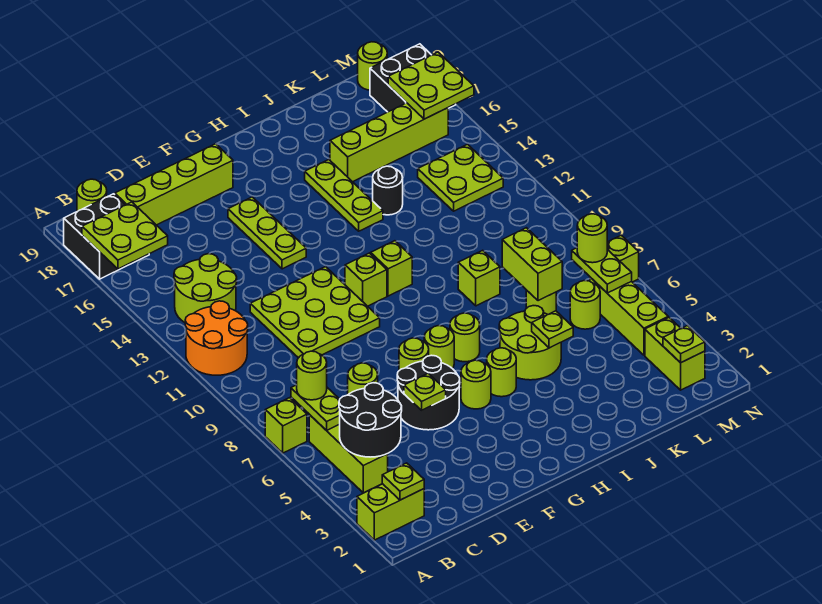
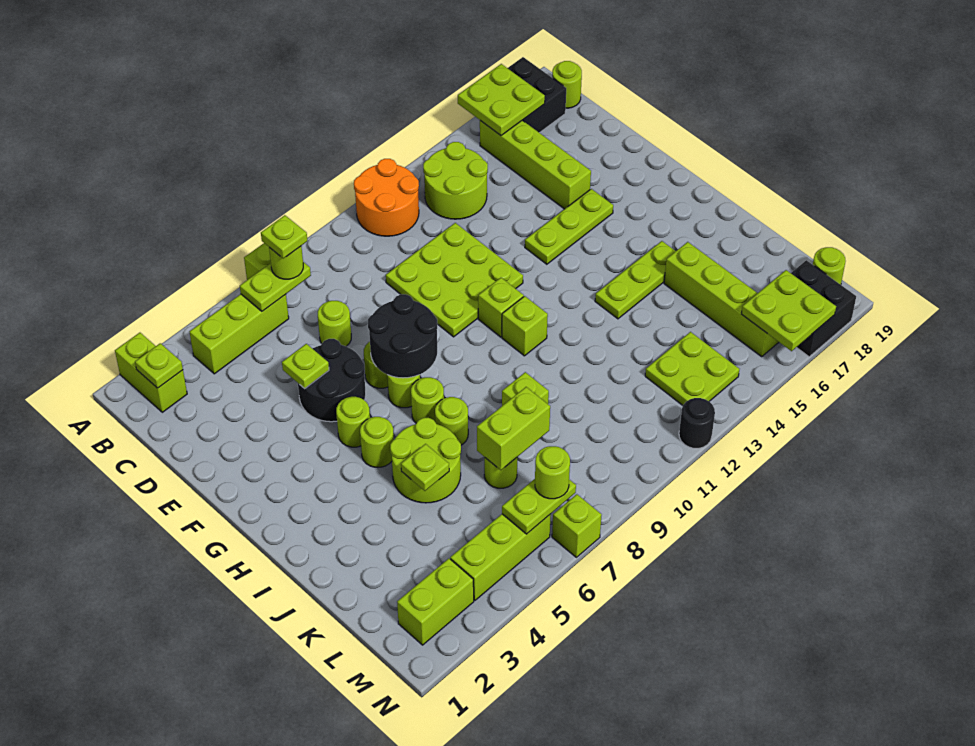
black 2x2 round brick [339,383,402,457] -> black 2x2 round brick moved to [368,294,438,378]
lime 1x4 brick [115,144,233,225] -> lime 1x4 brick moved to [480,120,591,209]
black 1x1 round brick [373,166,403,215] -> black 1x1 round brick moved to [679,398,715,448]
lime 1x1 round brick [570,281,600,329] -> lime 1x1 round brick moved to [435,397,468,445]
lime 1x1 plate [663,326,705,363] -> lime 1x1 plate moved to [261,215,307,258]

